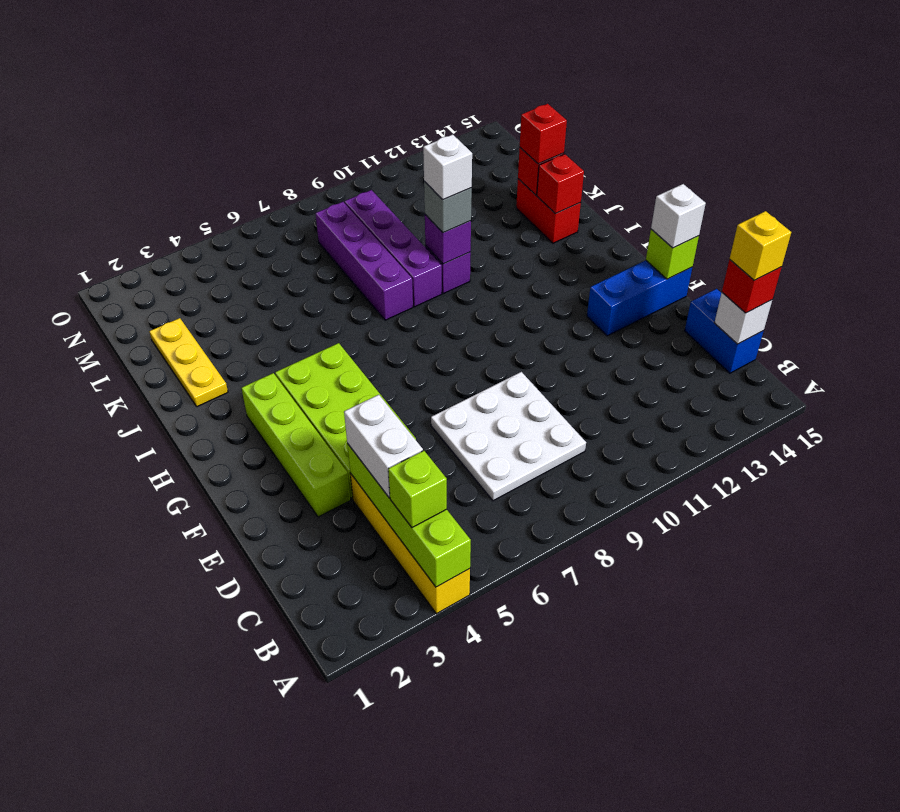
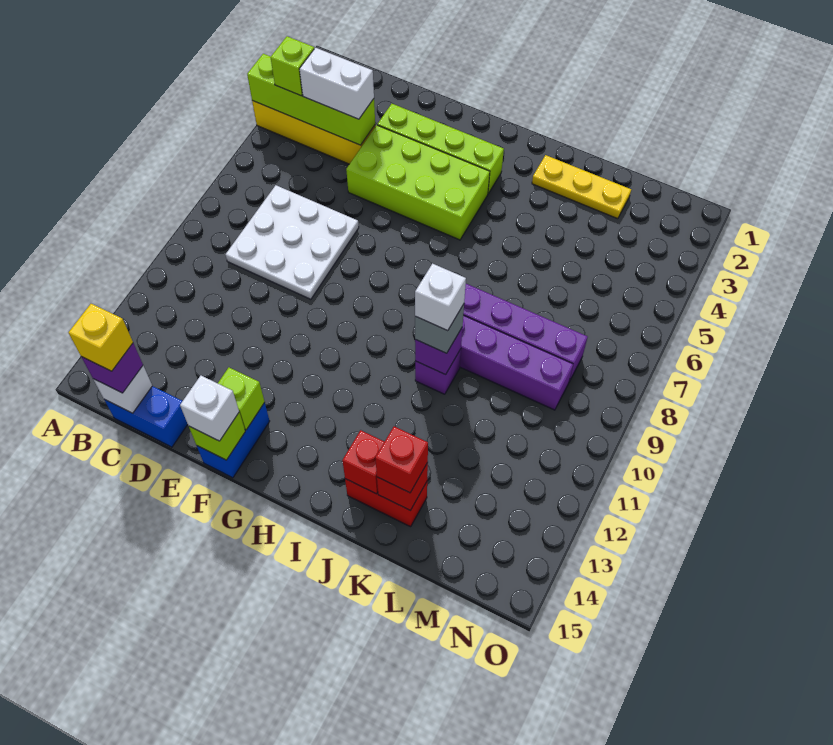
red 1x1 brick [722,260,782,313] -> purple 1x1 brick [82,343,143,393]
blue 1x3 brick [587,260,692,336] -> blue 1x2 brick [197,403,270,478]
none -> lime 1x1 brick [218,368,265,430]

